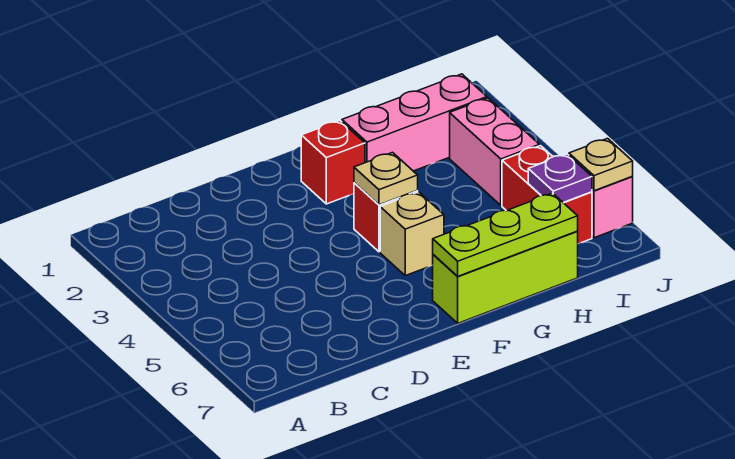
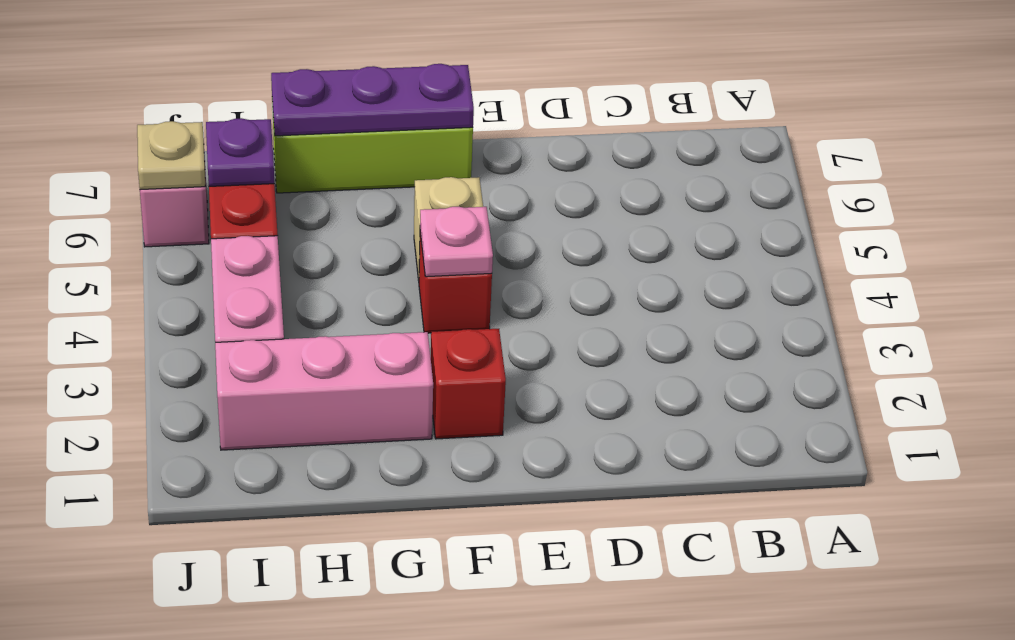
tan 1x1 plate [354,152,418,205] -> pink 1x1 plate [420,207,493,277]
lime 1x3 plate [433,193,578,276] -> purple 1x3 plate [271,64,474,136]

